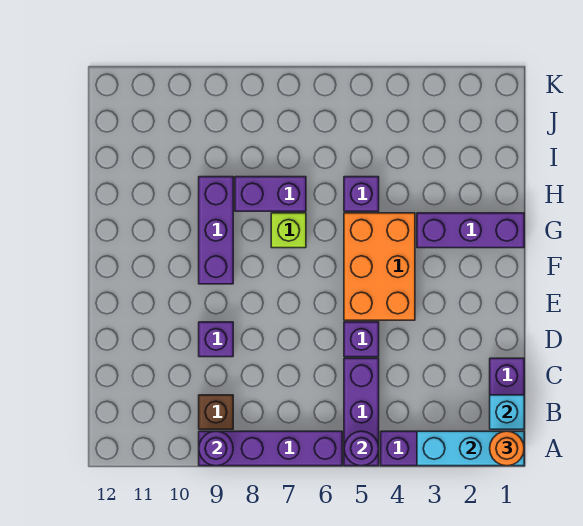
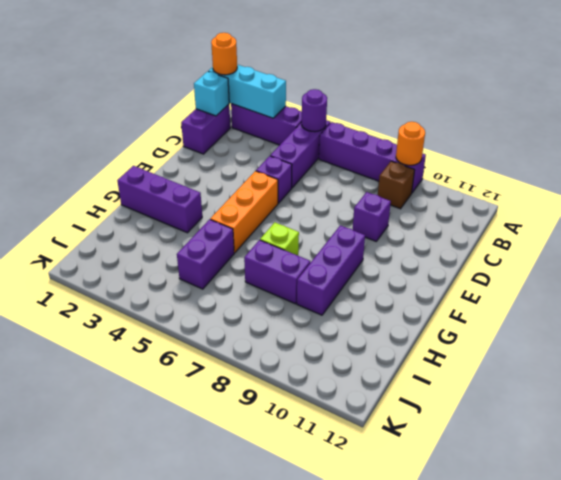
purple 1x1 round brick [199,431,233,466] -> orange 1x1 round brick [396,122,425,165]
orange 2x3 brick [344,213,415,320] -> orange 1x3 brick [210,171,278,253]
purple 1x1 brick [344,177,379,211] -> purple 1x2 brick [177,219,234,289]

